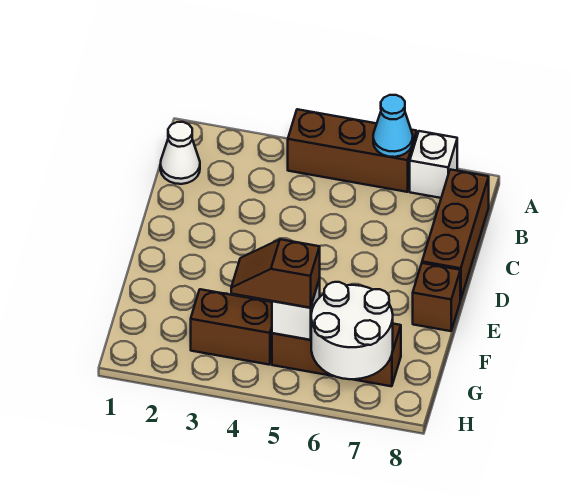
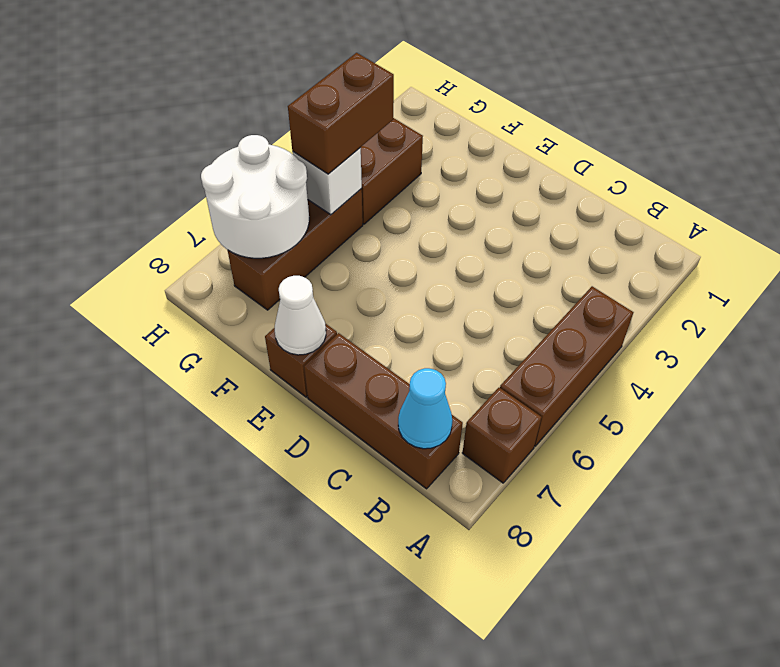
cyan 1x1 cone [373,95,413,157] -> cyan 1x1 cone moved to [398,368,452,449]
white 1x1 brick [410,131,457,198] -> brown 1x1 brick [462,388,541,483]
white 1x1 cone [160,122,200,184] -> white 1x1 cone moved to [275,276,326,355]
brown 1x2 slope [231,239,320,308] -> brown 1x2 brick [288,53,394,174]

